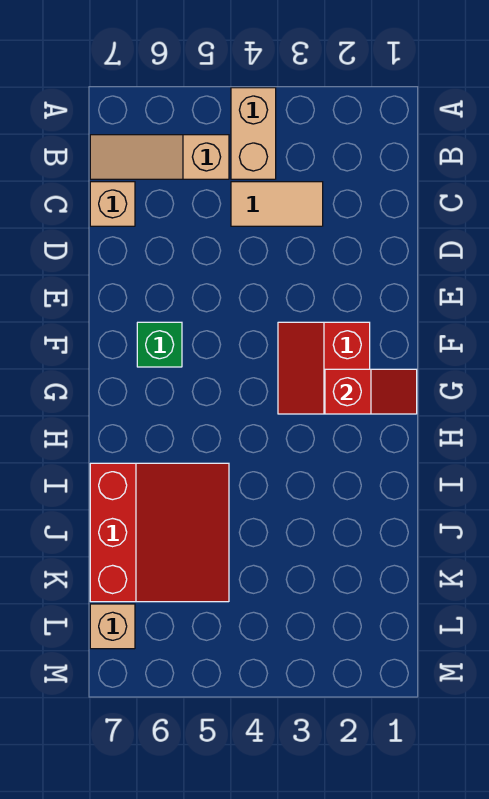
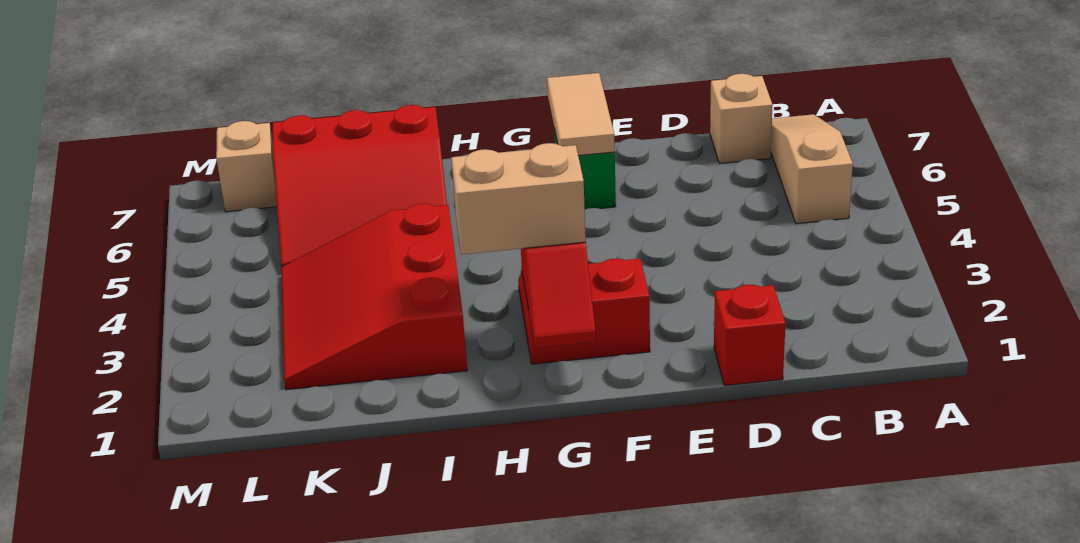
tan 1x2 brick [231,88,276,179] -> tan 1x2 brick moved to [451,143,586,255]
tan 1x2 tile [231,182,323,226] -> tan 1x2 tile moved to [547,73,615,156]
none -> red 1x1 brick [714,285,785,386]
none -> red 3x3 slope [281,204,467,390]

